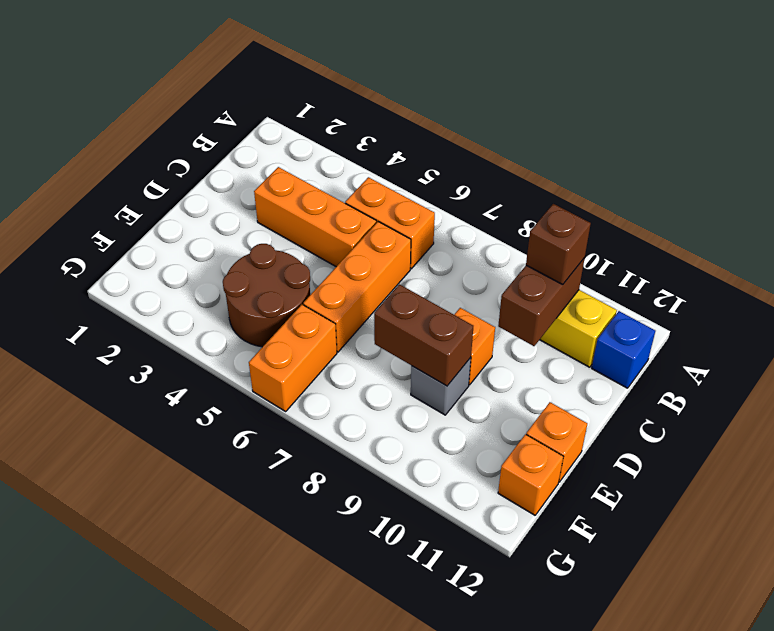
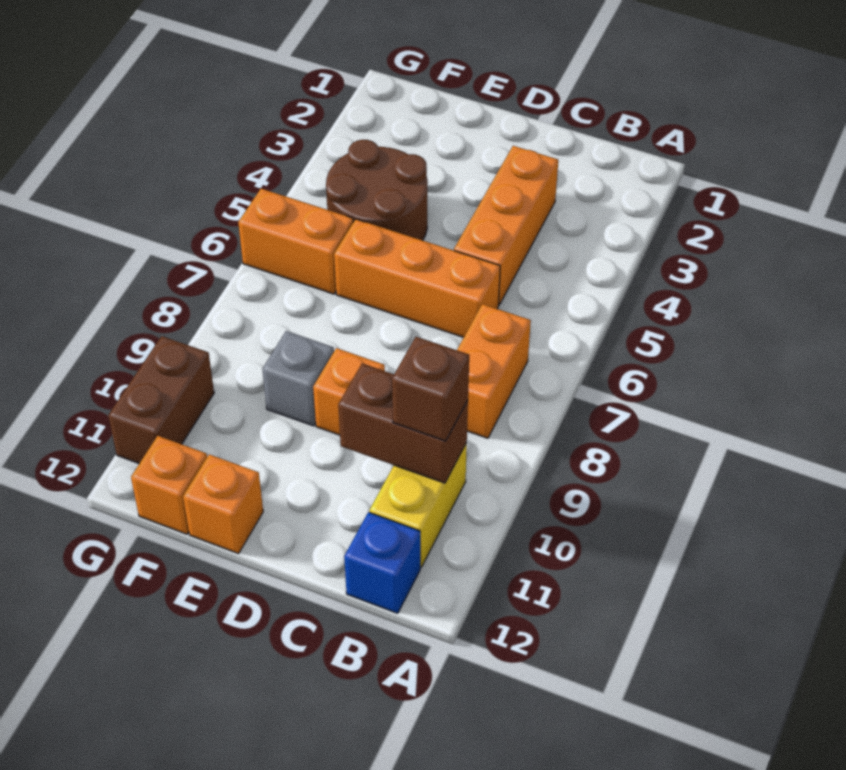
orange 1x2 brick [345,177,435,269] -> orange 1x2 brick moved to [457,304,531,438]
brown 1x2 brick [374,284,473,386] -> brown 1x2 brick moved to [108,336,214,464]

